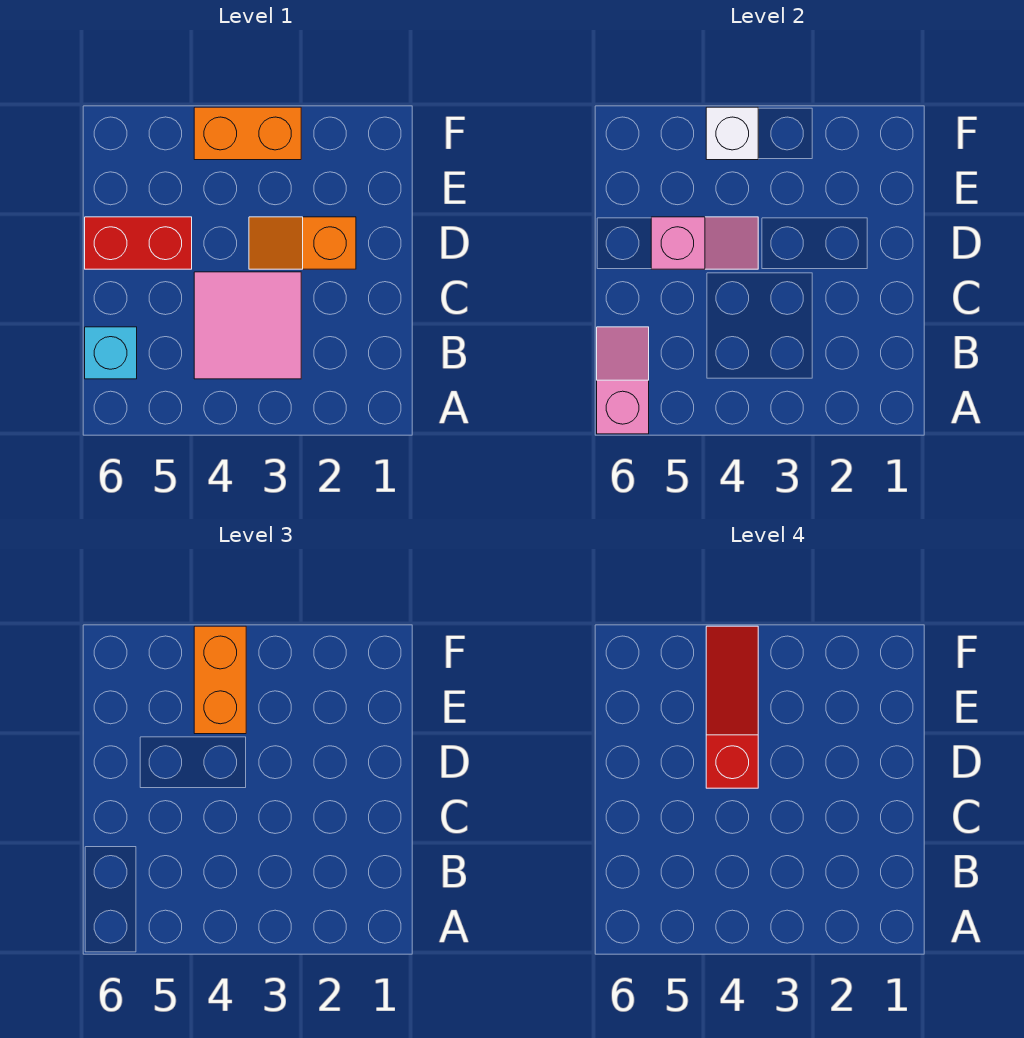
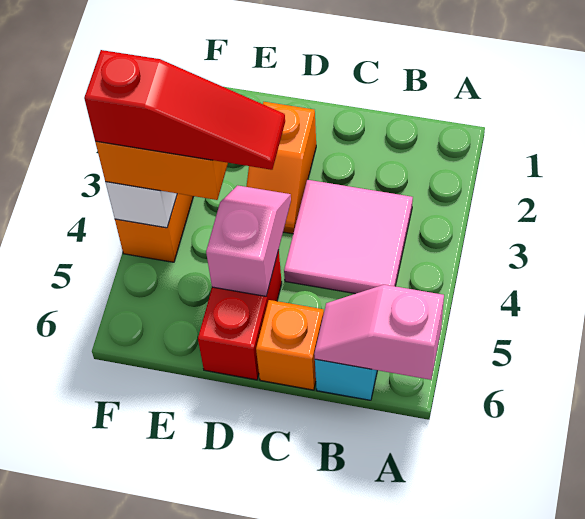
none -> orange 1x1 brick [256,300,324,390]
red 1x3 slope [706,626,758,788] -> red 1x3 slope turned to [84,50,285,170]

